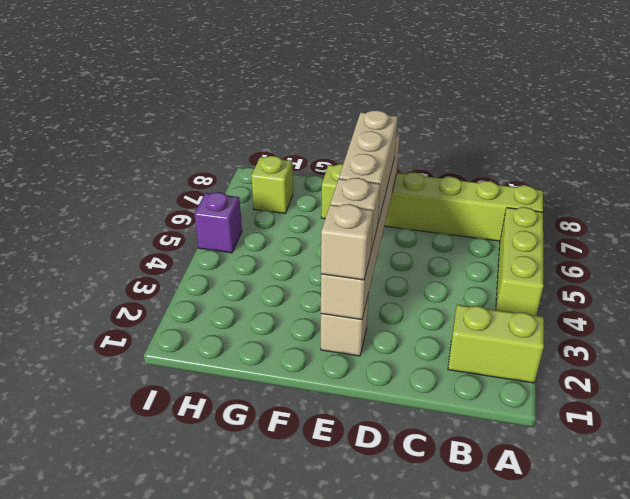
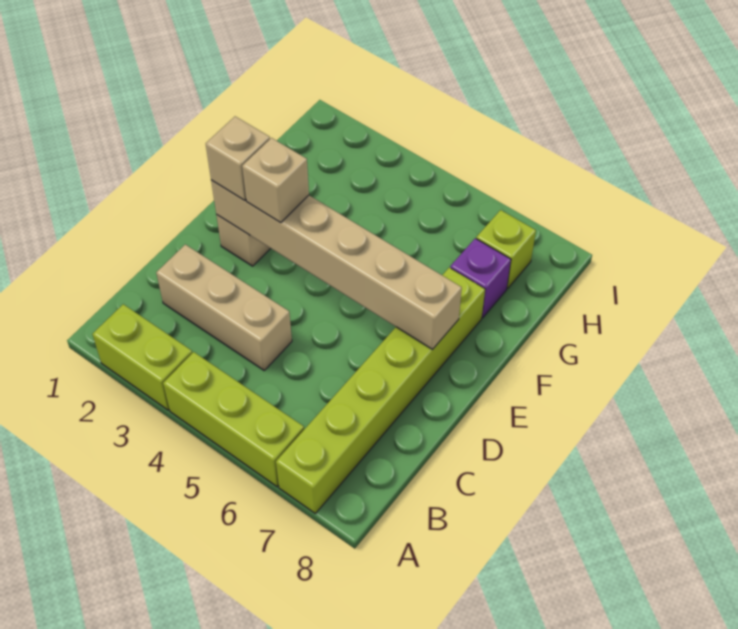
lime 1x2 brick [448,305,544,383] -> lime 1x2 brick turned to [92,304,192,410]
tan 1x3 brick [339,110,398,222] -> tan 1x3 brick moved to [156,245,292,370]
purple 1x1 brick [195,192,242,253] -> purple 1x1 brick moved to [450,238,511,318]

